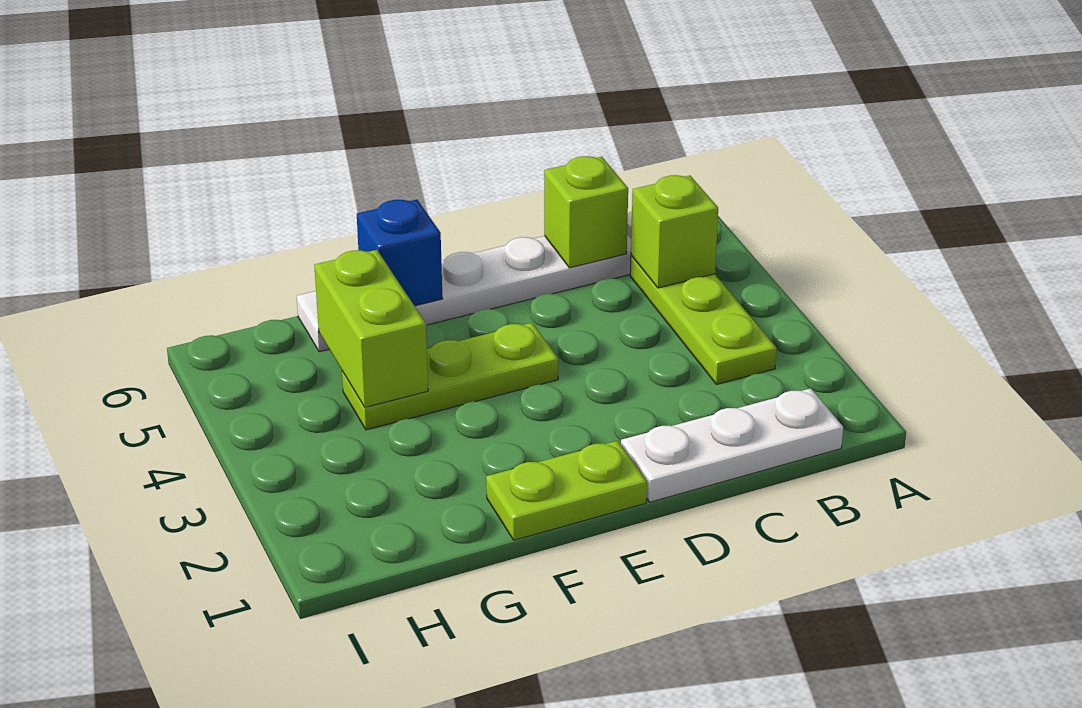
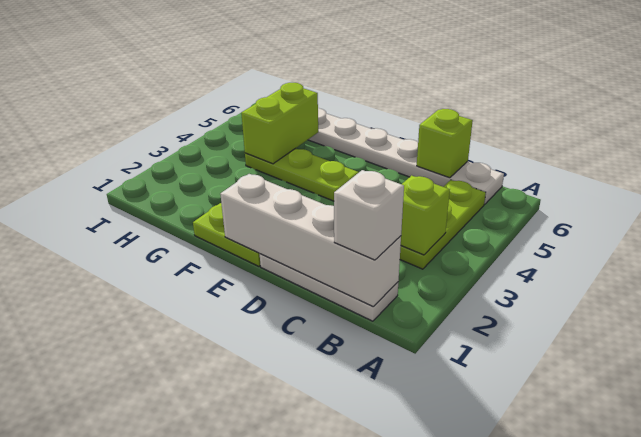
none -> white 1x4 brick [220,174,401,306]
none -> white 1x1 brick [334,170,404,260]
lime 1x1 brick [631,175,718,288] -> lime 1x1 brick moved to [401,175,450,255]
blue 1x1 brick [357,200,443,306] -> none

